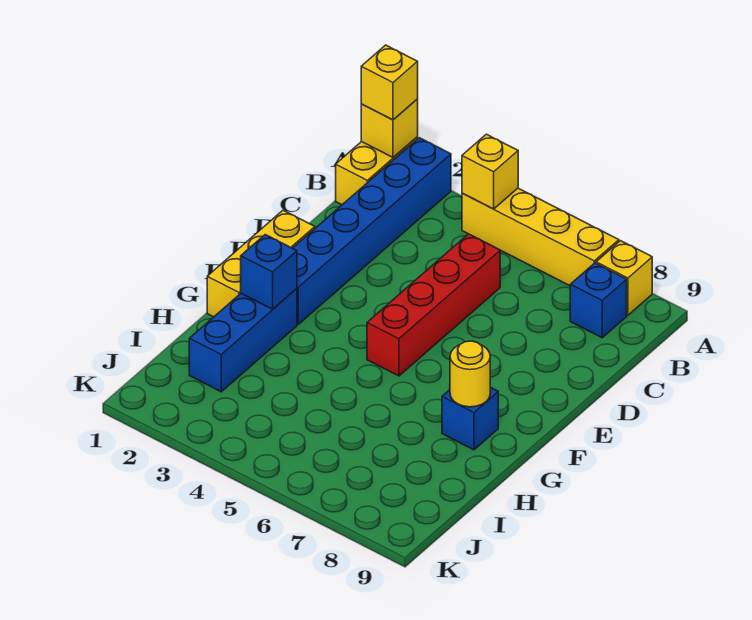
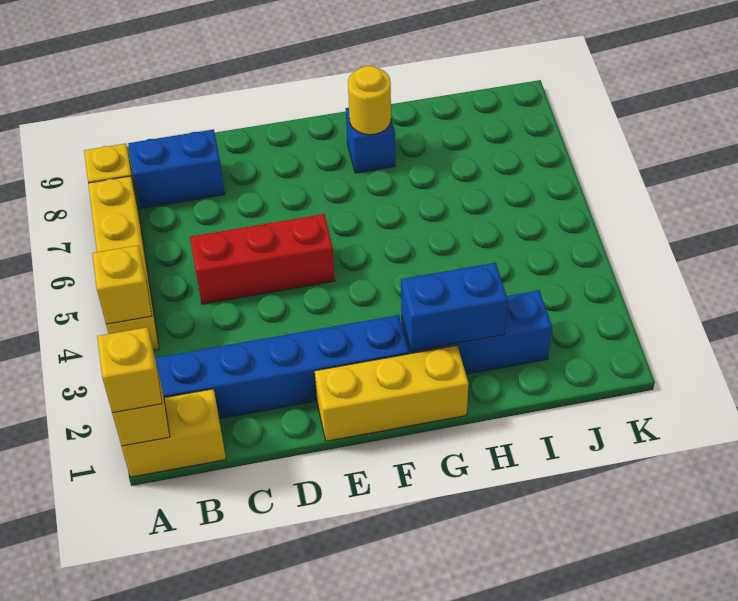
blue 1x1 brick [570,263,627,338] -> blue 1x2 brick [128,129,225,209]
red 1x4 brick [367,234,500,376] -> red 1x3 brick [190,214,335,304]
blue 1x1 brick [241,235,297,309] -> blue 1x2 brick [401,263,508,351]

